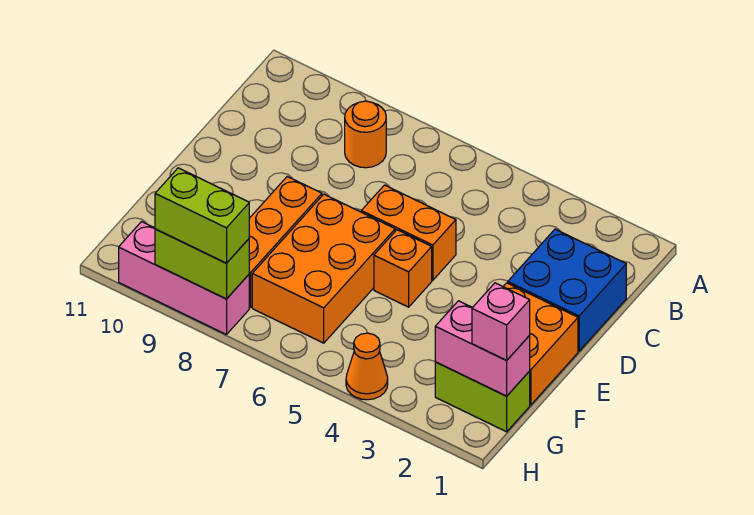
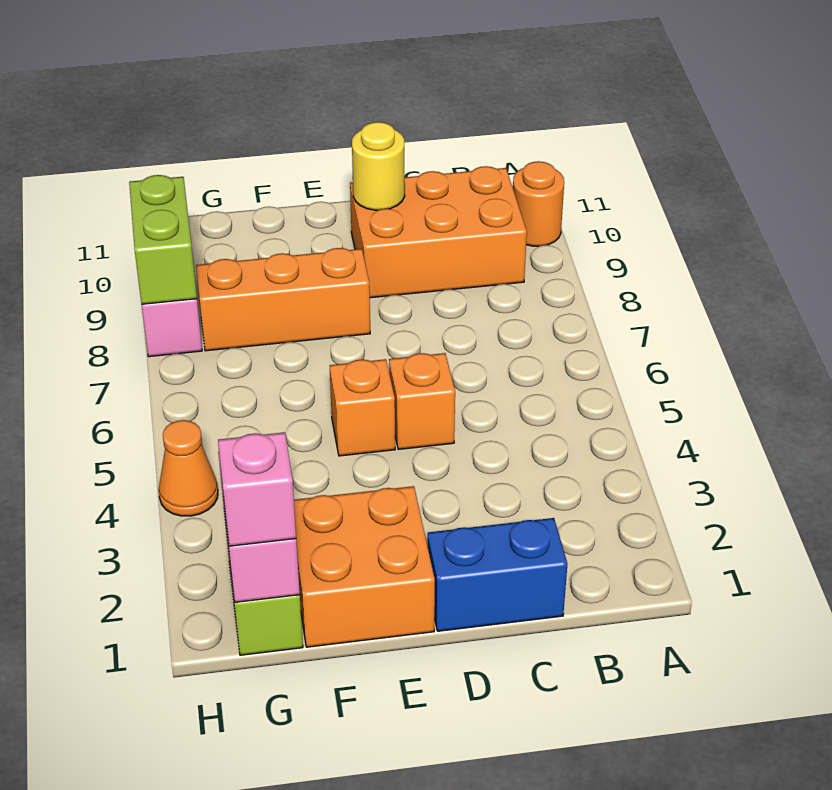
orange 1x1 round brick [345,101,386,168] -> orange 1x1 round brick moved to [513,161,564,246]
blue 2x2 brick [508,229,626,351] -> blue 1x2 brick [428,518,567,631]
orange 1x2 brick [361,185,456,280] -> orange 1x1 brick [389,353,455,449]
none -> yellow 1x1 round brick [352,122,405,210]
orange 2x3 brick [252,194,395,343] -> orange 2x3 brick moved to [350,166,527,298]
lime 1x2 brick [155,168,249,263] -> none

